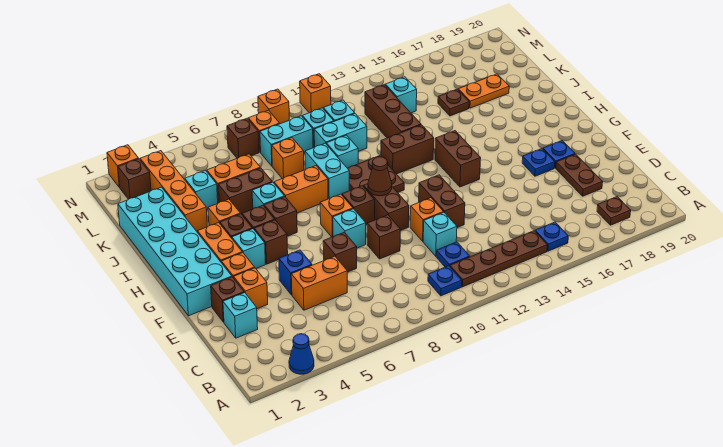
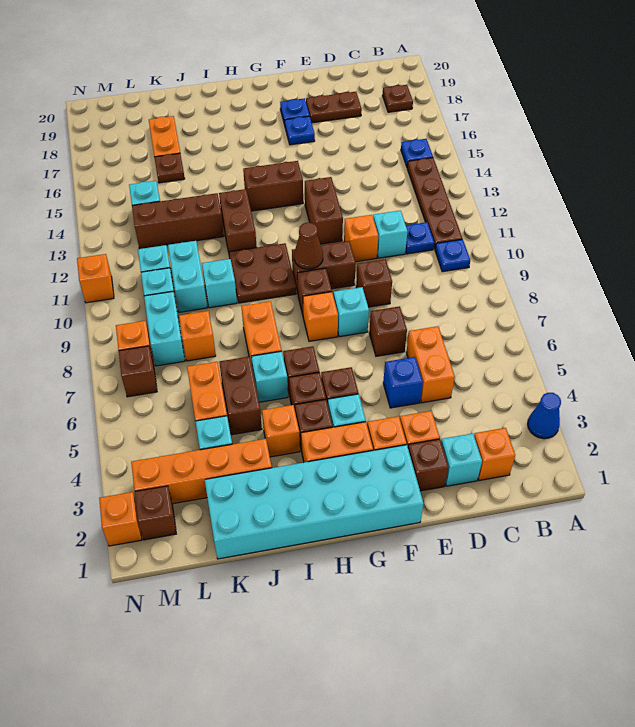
brown 1x2 brick [419,175,465,228] -> brown 1x2 brick turned to [305,177,343,244]
cyan 1x2 brick [305,143,349,199] -> none
orange 1x1 brick [258,89,289,124] -> orange 1x1 brick moved to [474,428,515,481]

